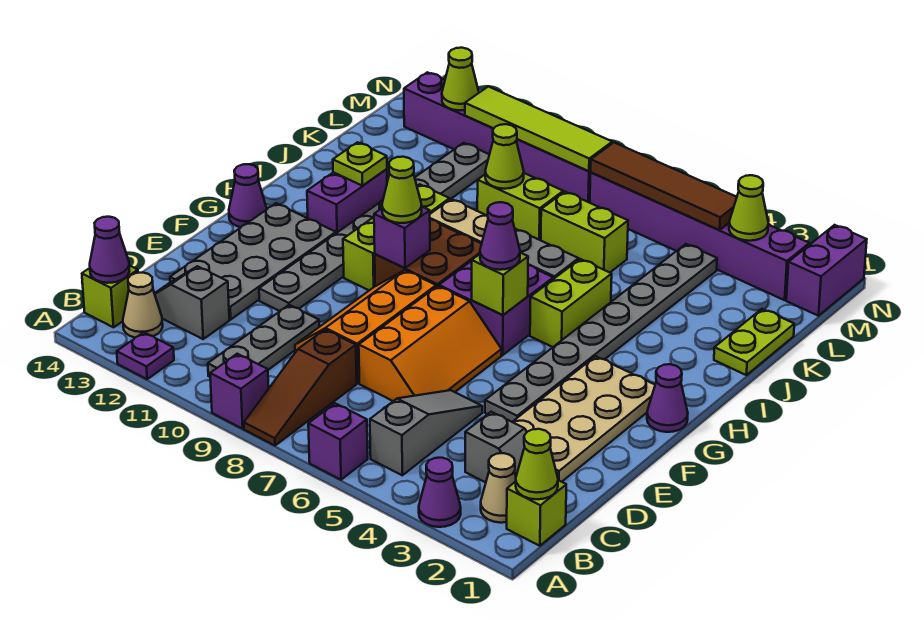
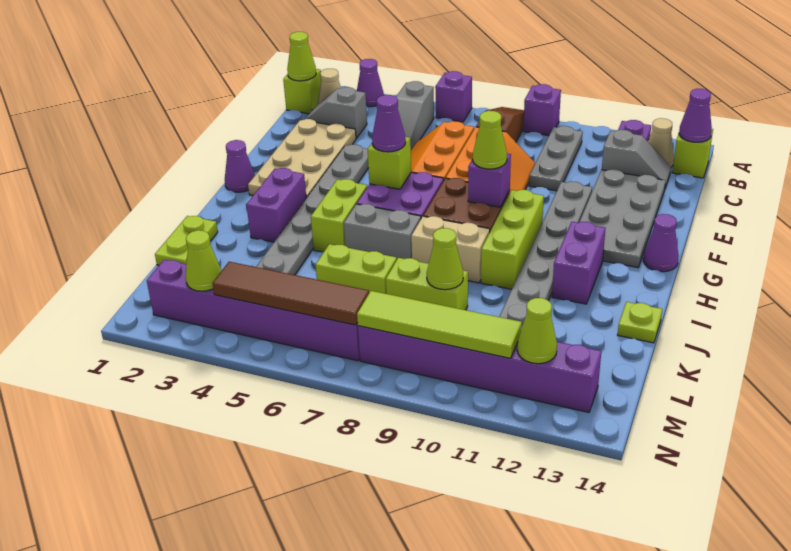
lime 1x1 plate [333,142,387,186] -> lime 1x1 plate moved to [618,302,662,343]
purple 1x2 brick [786,225,867,316] -> purple 1x2 brick moved to [246,168,306,242]

